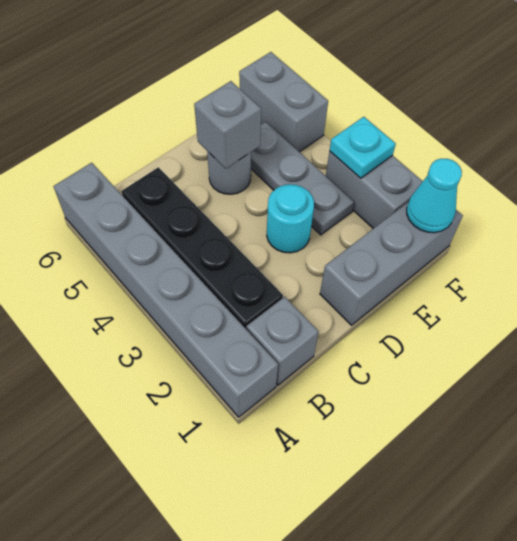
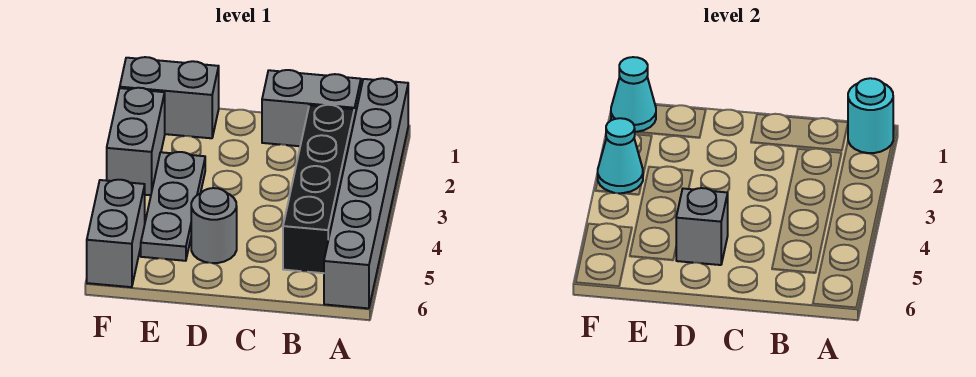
grey 1x1 brick [246,297,318,385] -> grey 1x2 brick [262,70,361,146]
grey 1x3 brick [320,202,463,325] -> grey 1x2 brick [120,57,219,138]
cyan 1x1 round brick [267,184,314,253] -> cyan 1x1 round brick moved to [848,78,893,153]
cyan 1x1 plate [330,117,396,178] -> cyan 1x1 cone [598,118,643,193]

